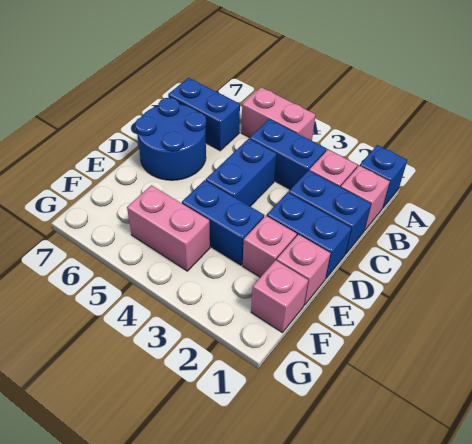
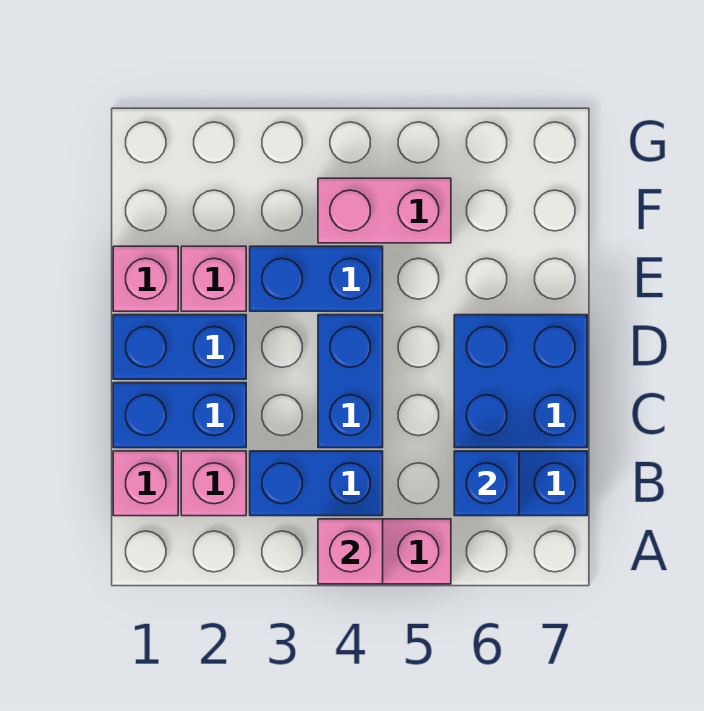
blue 1x1 brick [360,145,407,208] -> blue 1x1 brick moved to [454,451,519,516]
blue 2x2 round brick [135,98,206,180] -> blue 2x2 brick [454,315,587,448]
pink 1x1 brick [251,260,308,332] -> pink 1x1 brick moved to [318,519,383,584]

